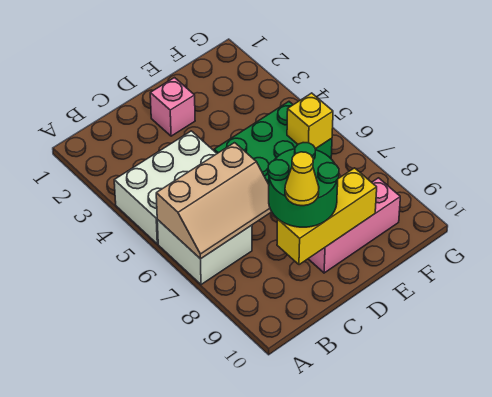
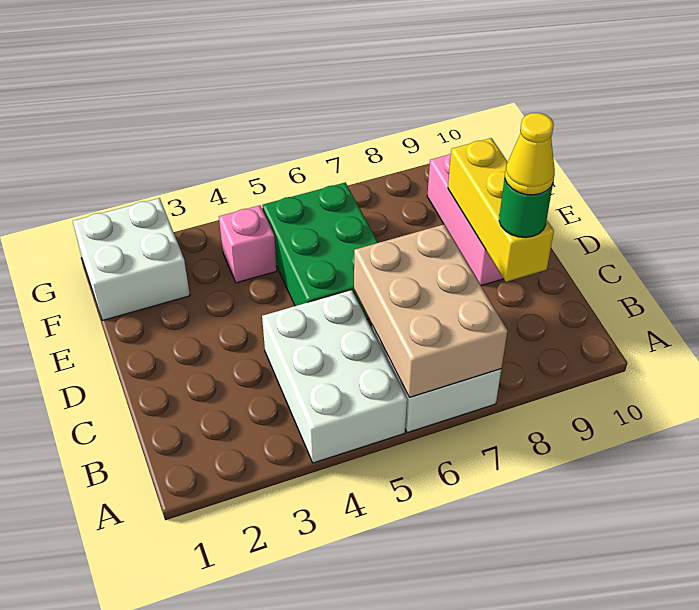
tan 2x3 slope [156,143,272,259] -> tan 2x3 brick [354,225,507,398]
green 2x2 round brick [268,143,339,227] -> green 1x1 round brick [499,178,553,237]
pink 1x1 brick [150,78,195,136] -> pink 1x1 brick moved to [219,205,277,283]
none -> white 2x2 brick [73,198,190,321]
yellow 1x1 brick [287,93,333,149] -> none

